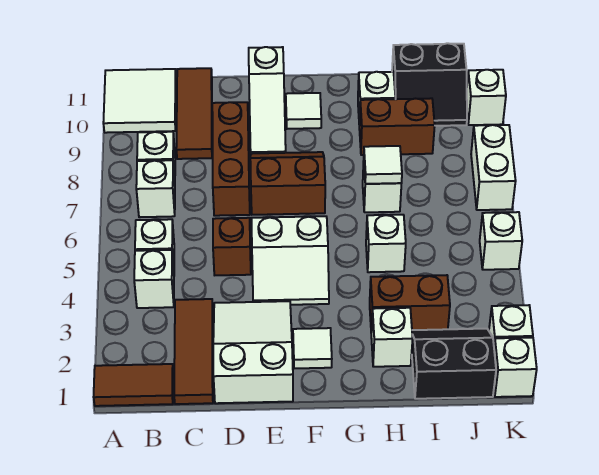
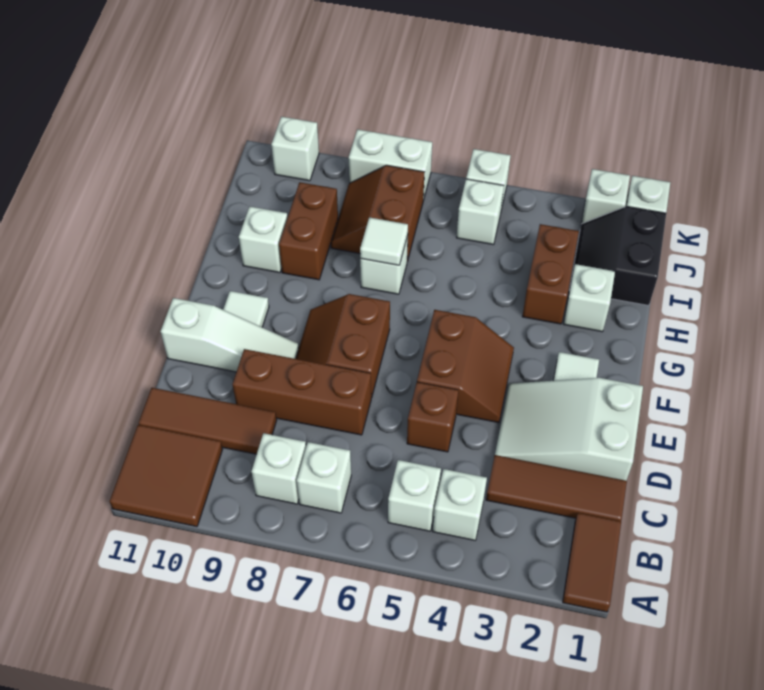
white 2x2 tile [103,69,176,133] -> brown 2x2 tile [110,425,223,527]
white 2x2 slope [251,216,329,305] -> brown 2x2 slope [417,310,514,423]
white 1x1 brick [366,215,406,272] -> white 1x1 brick moved to [457,179,504,245]
none -> brown 2x2 slope [331,165,424,262]
black 2x2 slope [392,43,467,126] -> none

